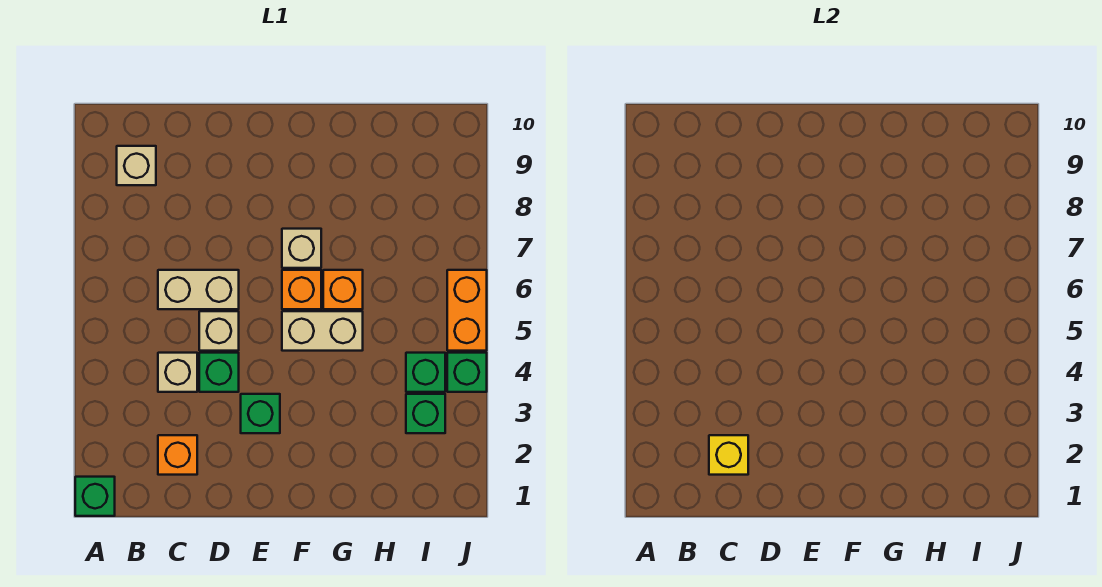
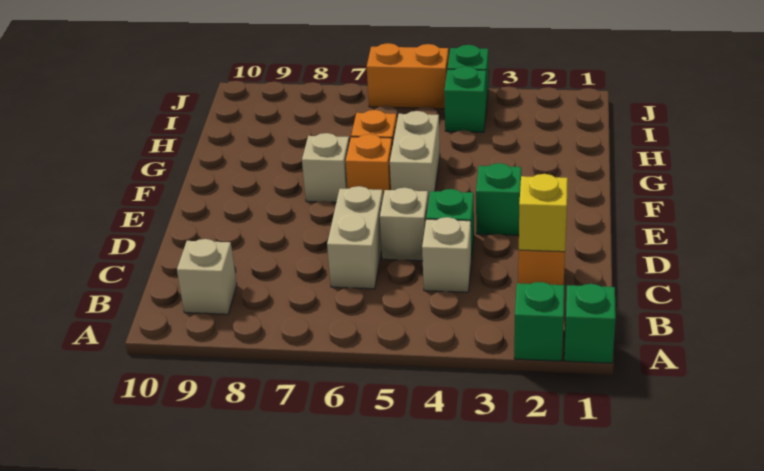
green 1x1 brick [406,394,445,433] -> green 1x1 brick moved to [514,282,564,361]

